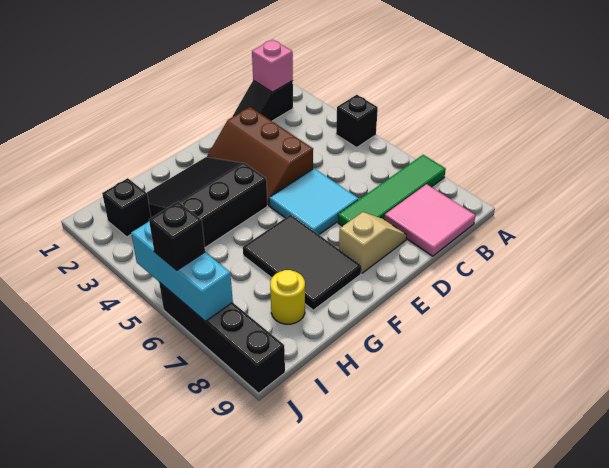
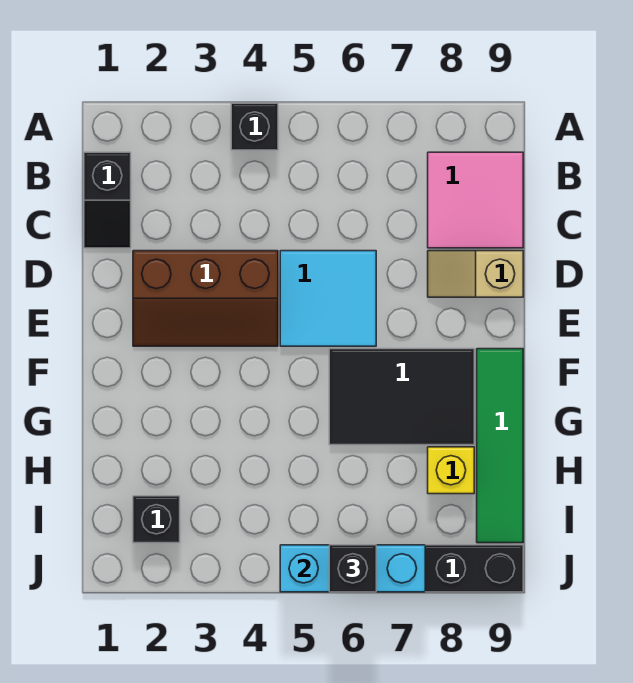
green 1x4 tile [338,155,446,226] -> green 1x4 tile moved to [477,349,523,543]
pink 1x1 brick [252,40,293,92] -> none
tan 1x2 slope [339,212,407,273] -> tan 1x2 slope turned to [428,251,523,297]
black 3x3 slope [147,157,267,248] -> none
yellow 1x1 round brick [270,270,305,324] -> yellow 1x1 brick [428,447,474,494]

